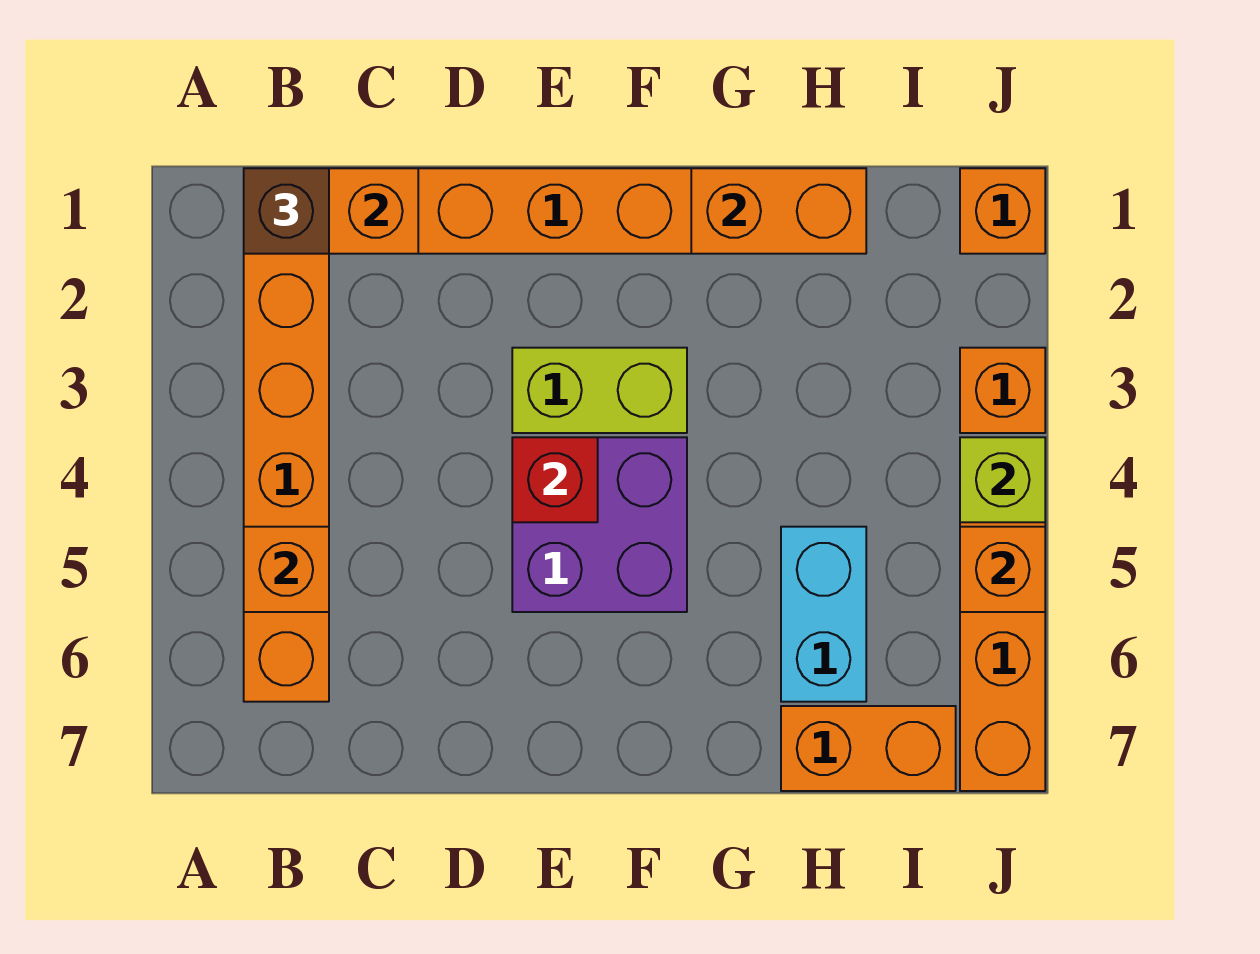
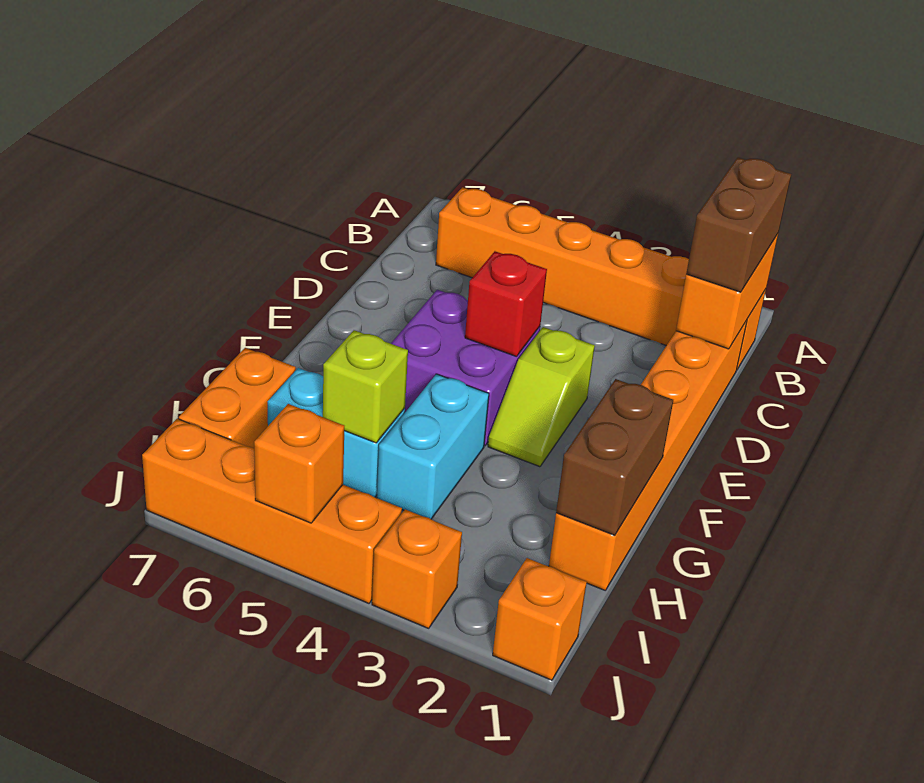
brown 1x1 brick [244,168,329,254] -> brown 1x2 brick [686,157,791,292]
orange 1x1 brick [244,527,329,612] -> none
lime 1x2 brick [512,348,687,433] -> lime 1x2 slope [488,327,595,467]
orange 1x2 brick [691,168,866,254] -> brown 1x2 brick [556,379,673,535]
none -> cyan 1x2 brick [377,374,489,519]
lime 1x1 brick [960,437,1045,522] -> lime 1x1 brick moved to [323,330,408,443]

